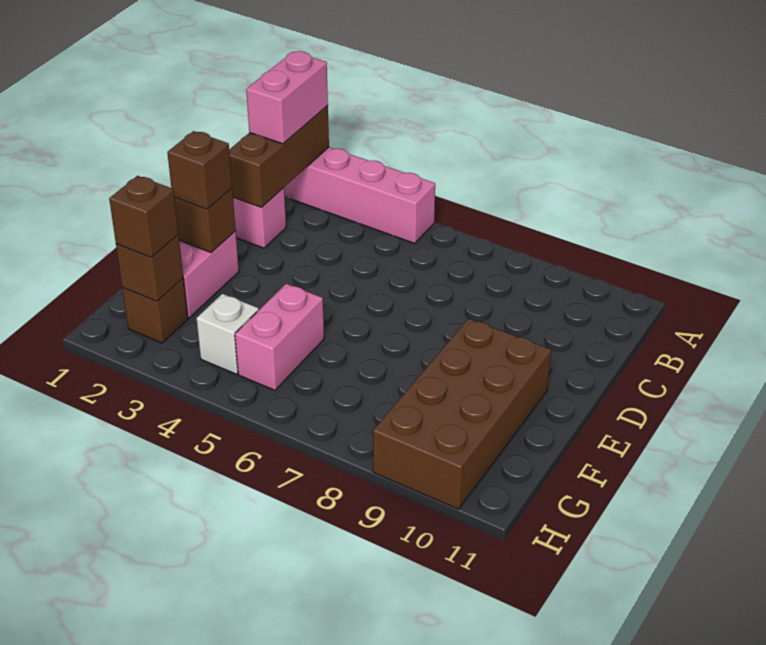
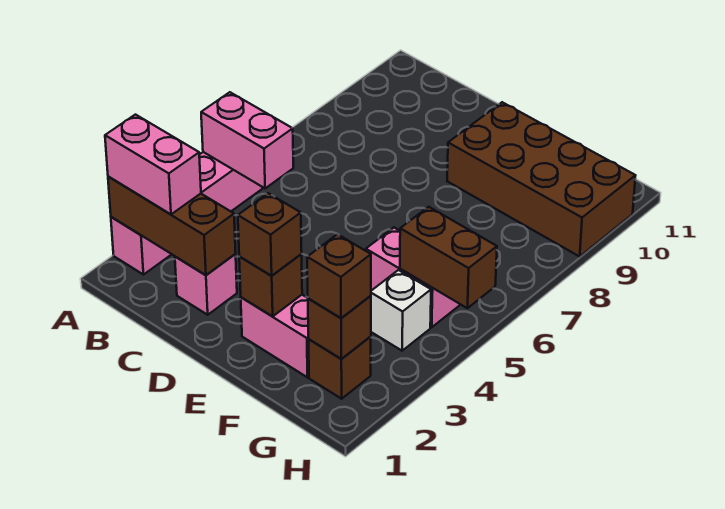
none -> pink 1x2 brick [201,92,293,188]
none -> brown 1x2 brick [400,207,497,308]

